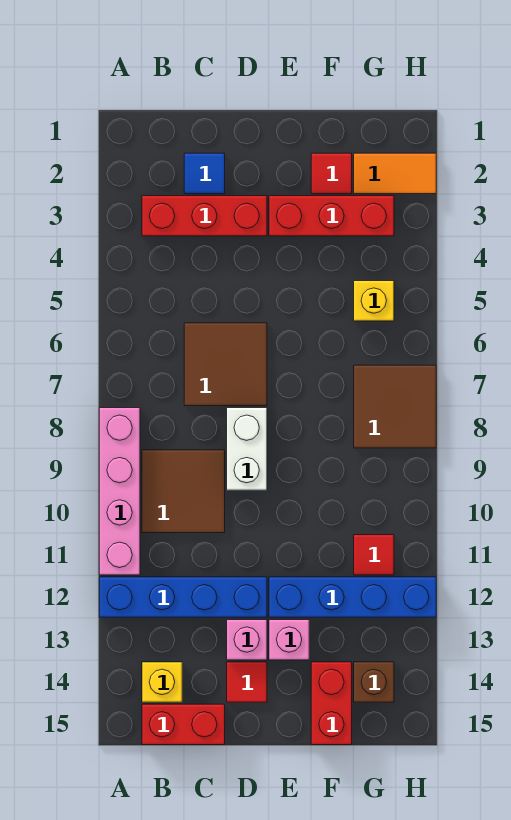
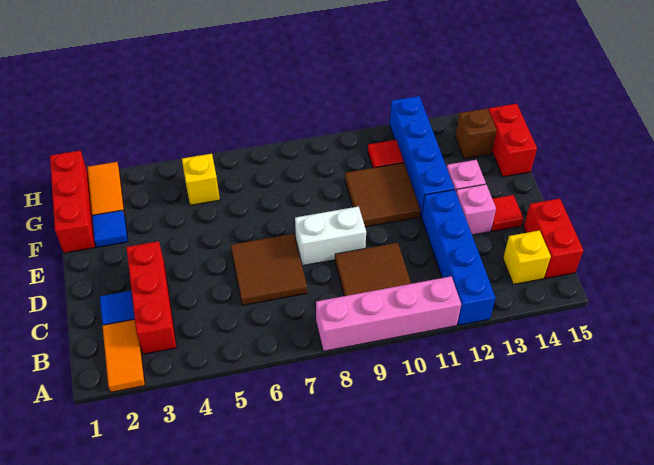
none -> orange 1x2 tile [102,319,145,392]
red 1x3 brick [269,196,394,236] -> red 1x3 brick moved to [50,151,95,253]
red 1x1 tile [311,153,352,194] -> blue 1x1 tile [92,210,128,247]
red 1x2 brick [311,662,352,745] -> red 1x2 brick turned to [488,104,537,177]
brown 2x2 tile [354,365,436,448] -> brown 2x2 tile moved to [345,163,421,227]

